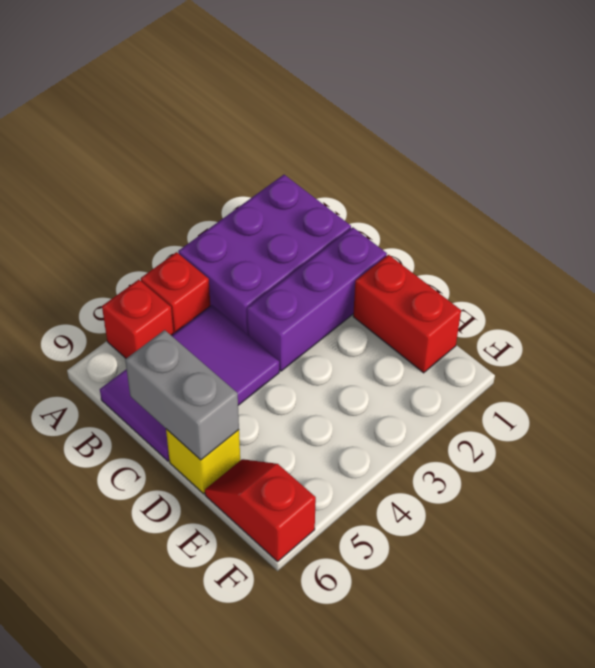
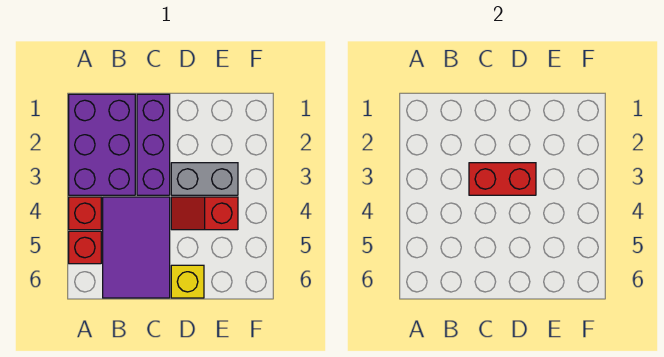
grey 1x2 brick [125,330,239,460] -> grey 1x2 brick moved to [171,163,238,195]
red 1x2 brick [353,255,461,373] -> red 1x2 brick moved to [469,163,536,195]
red 1x2 slope [205,459,316,561] -> red 1x2 slope moved to [171,197,238,230]

